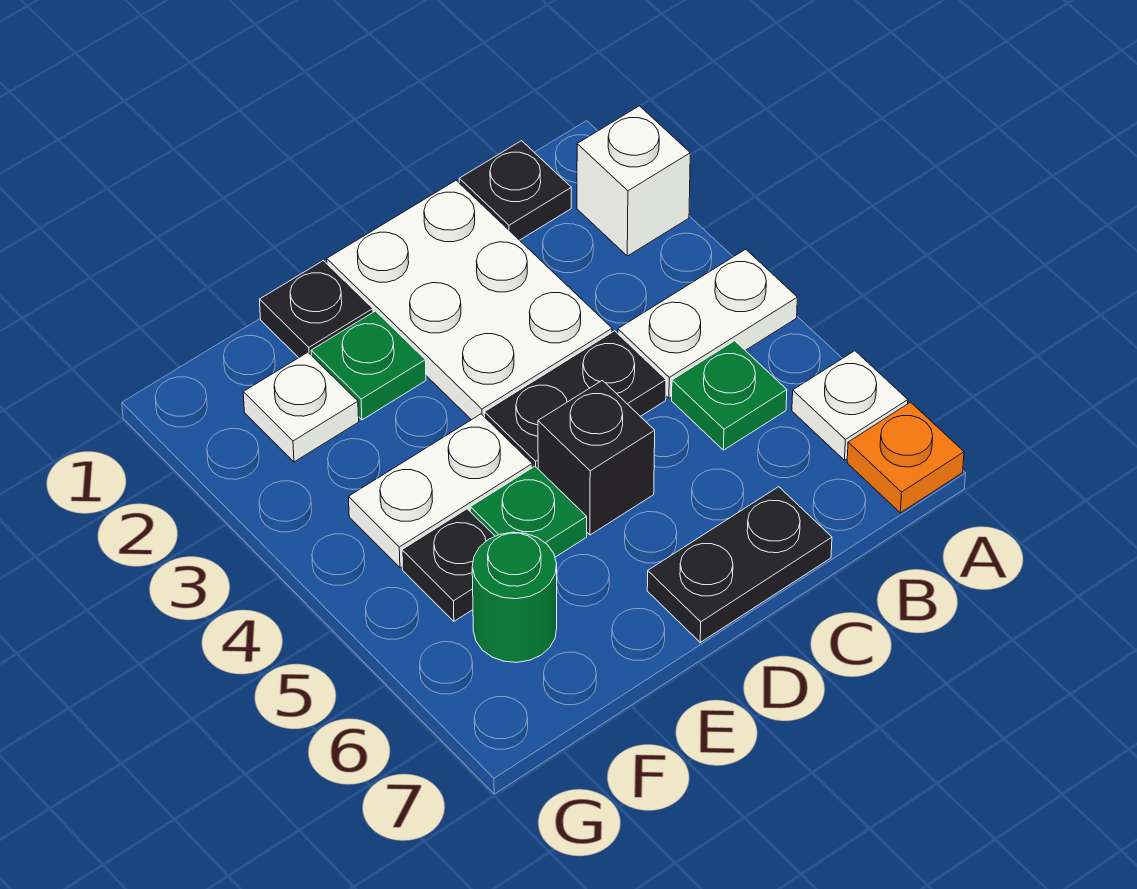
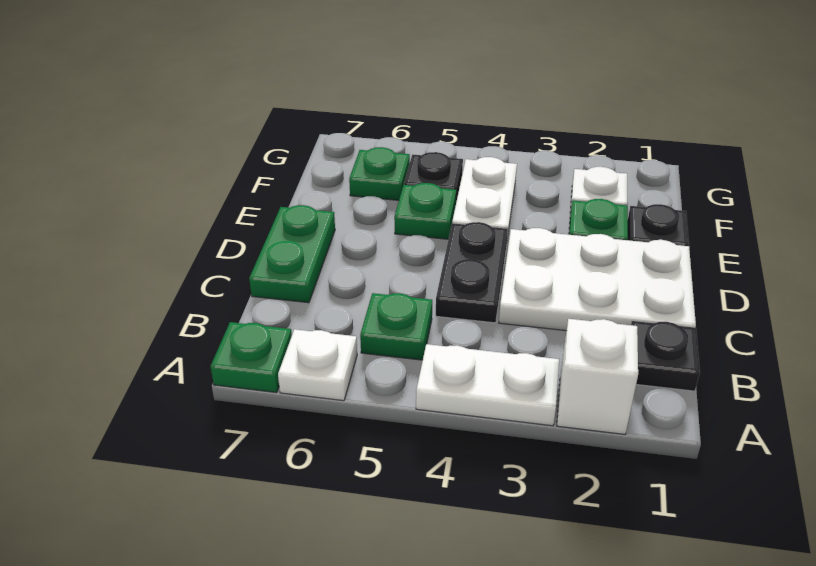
white 1x2 plate [618,249,797,398] -> white 1x2 plate turned to [416,344,559,426]
orange 1x1 plate [847,402,964,513] -> green 1x1 plate [210,322,292,393]
black 1x2 plate [647,487,832,642] -> green 1x2 plate [249,205,335,303]
black 1x1 brick [538,380,655,535] -> none
green 1x1 round brick [472,532,557,662] -> green 1x1 plate [349,147,410,200]

